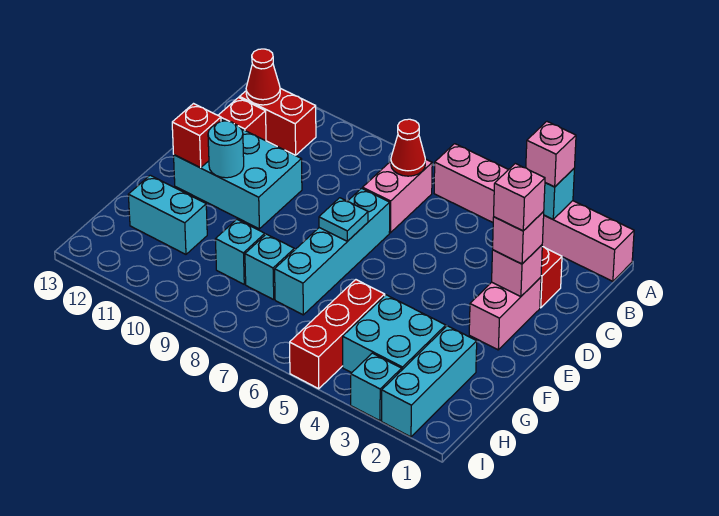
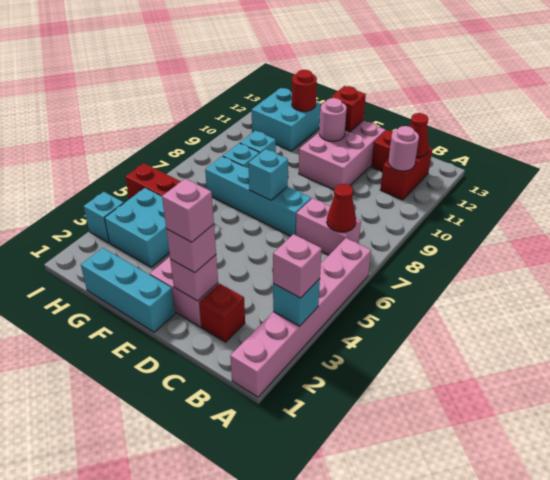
none -> pink 1x1 round brick [388,126,419,171]
cyan 2x3 brick [174,119,302,229] -> pink 2x3 brick [299,121,386,190]
cyan 1x1 plate [319,198,368,241] -> cyan 1x1 brick [249,149,288,200]
cyan 1x1 round brick [208,121,244,178] -> pink 1x1 round brick [319,98,347,141]
cyan 1x3 brick [382,326,477,437] -> cyan 1x3 brick moved to [81,248,175,332]
cyan 1x2 brick [128,175,207,254] -> cyan 2x2 brick [252,88,320,151]
none -> red 1x1 round brick [292,70,317,111]

